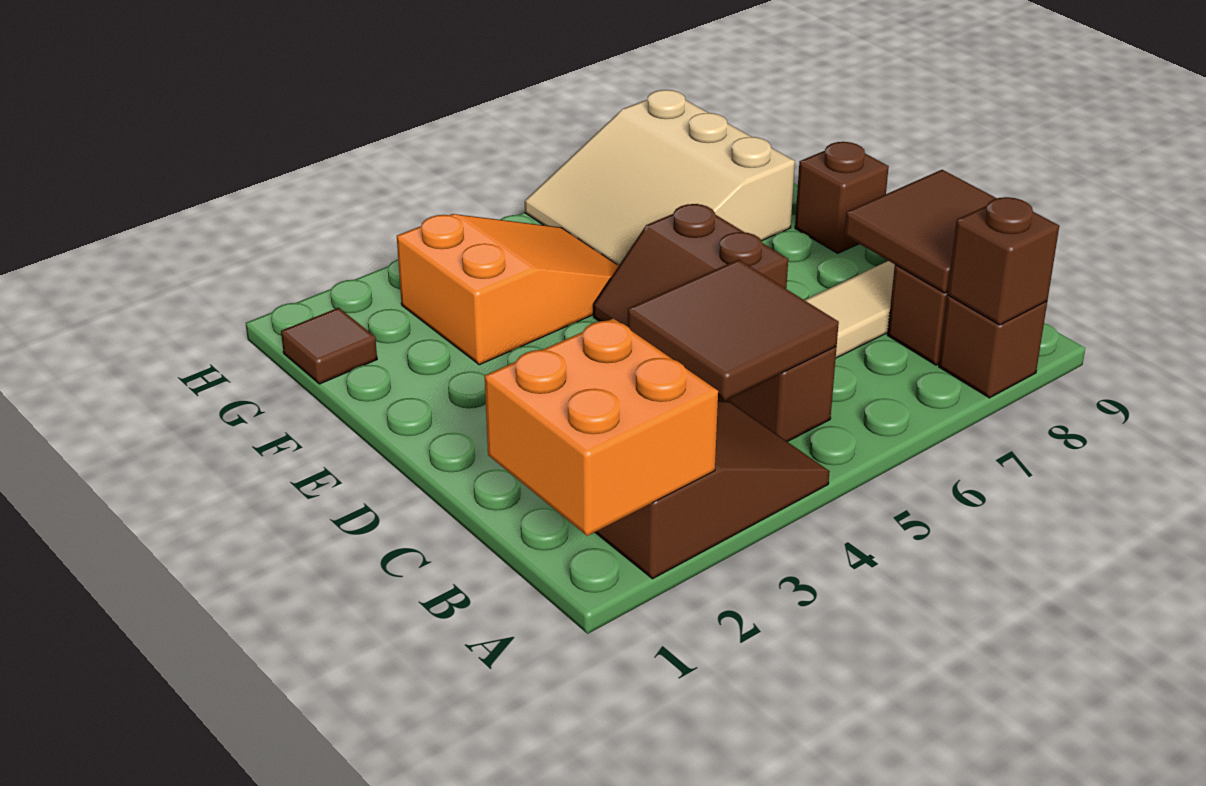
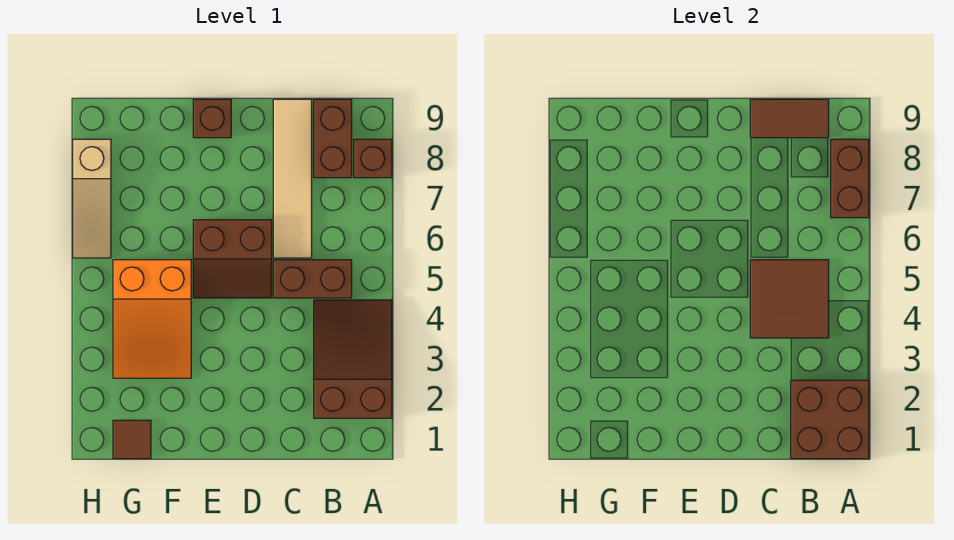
orange 2x2 brick [485,318,718,536] -> brown 2x2 brick [791,380,869,459]
brown 1x1 brick [947,197,1059,325] -> brown 1x2 brick [831,139,869,218]
brown 2x2 tile [845,170,997,293] -> brown 1x2 tile [750,99,829,138]
orange 2x3 slope [397,214,619,365] -> orange 2x3 slope turned to [113,260,191,378]
tan 3x3 slope [525,90,795,265] -> tan 1x3 slope [73,139,111,258]

